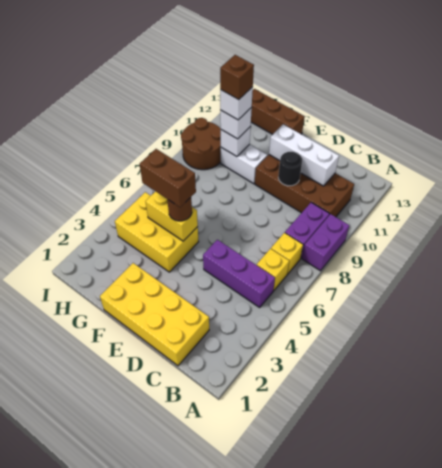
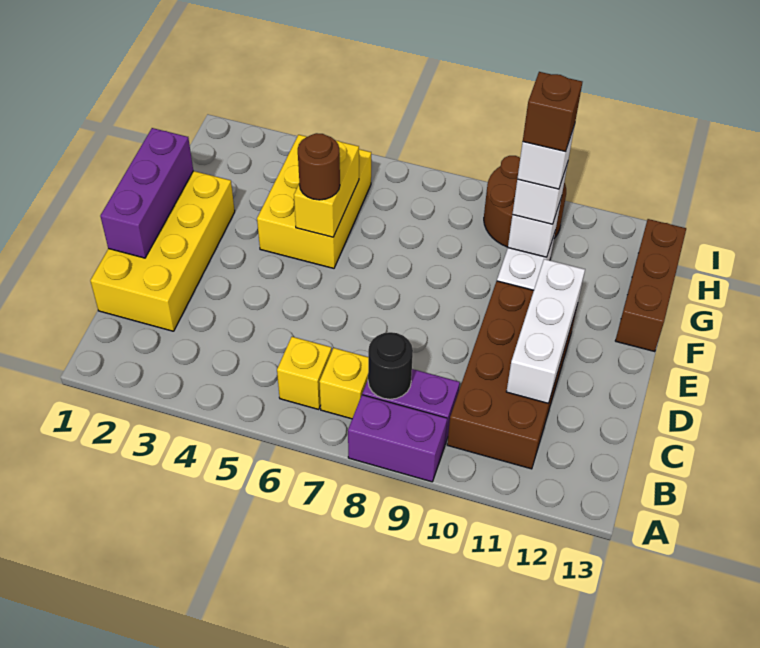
purple 1x3 brick [203,240,275,307] -> purple 1x3 brick moved to [100,128,193,258]
black 1x1 round brick [278,152,302,186] -> black 1x1 round brick moved to [368,332,413,399]
brown 1x2 brick [140,149,196,207] -> none

